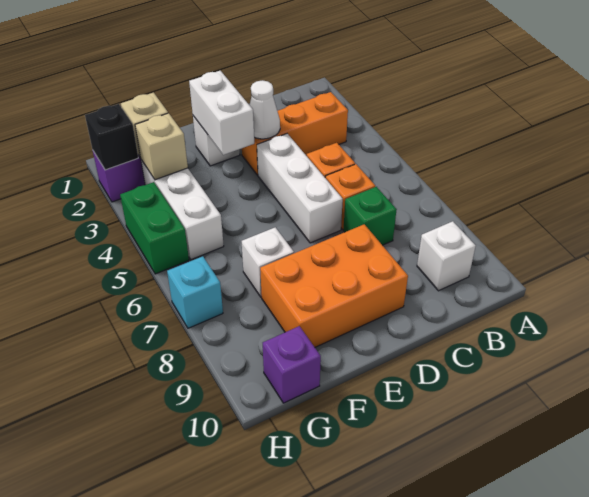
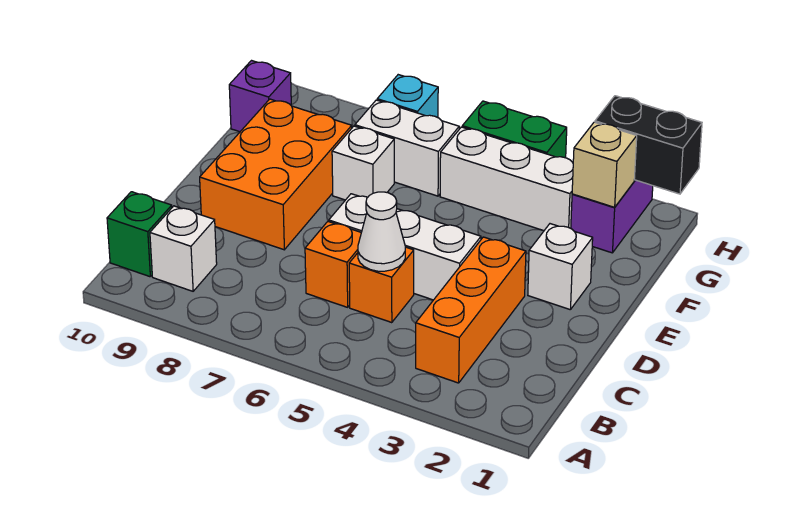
green 1x1 brick [343,187,397,245] -> green 1x1 brick moved to [107,192,172,277]
white 1x1 cone [250,80,280,139] -> white 1x1 cone moved to [358,192,405,271]
white 1x2 brick [189,71,254,155] -> white 1x2 brick moved to [355,100,459,196]
tan 1x1 brick [135,113,188,180] -> none
black 1x1 brick [85,104,138,170] -> black 1x2 brick [595,96,702,194]

